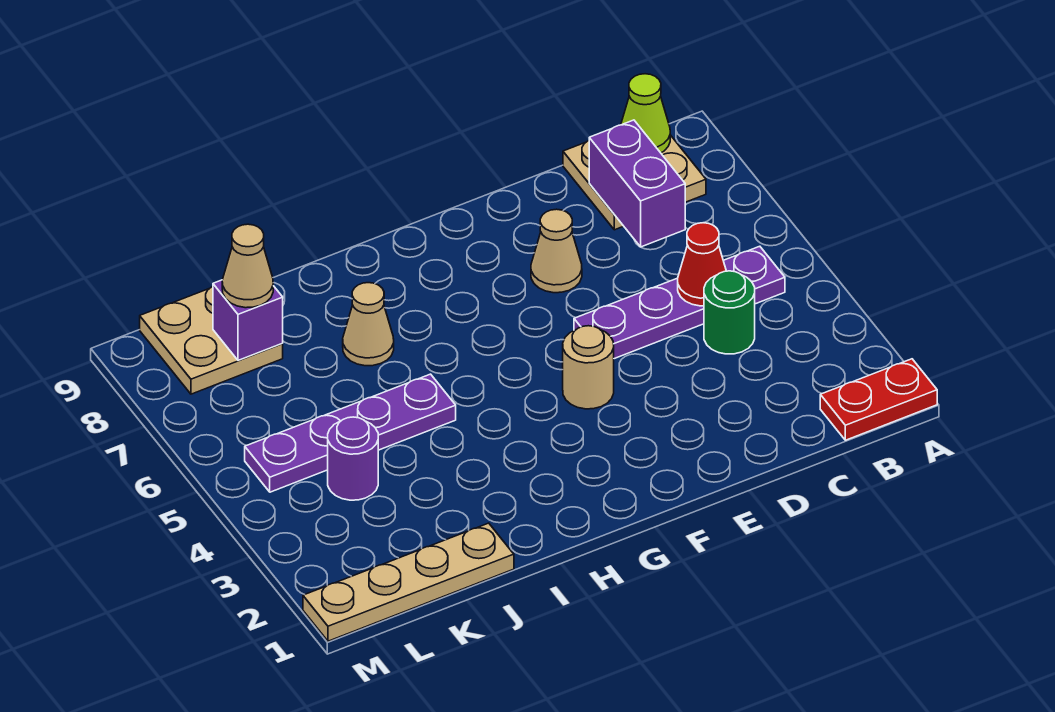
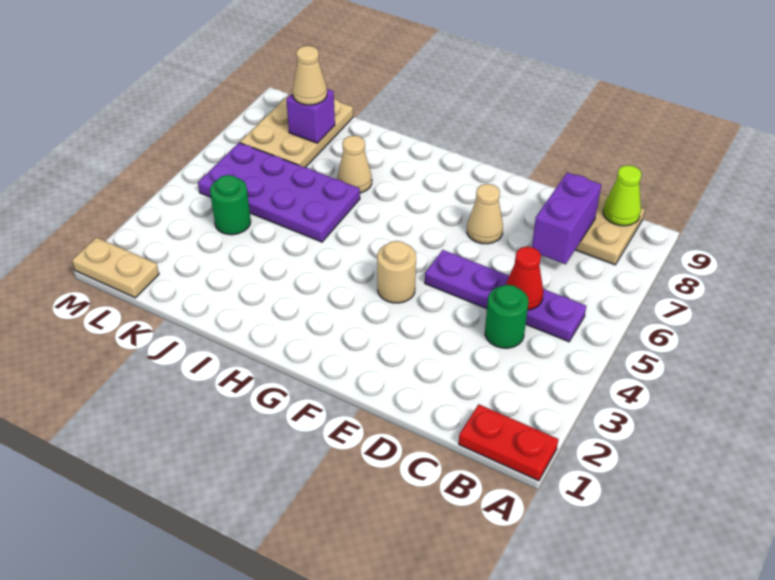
purple 1x4 plate [245,374,456,492] -> purple 2x4 plate [198,143,360,242]
tan 1x4 plate [303,523,514,641] -> tan 1x2 plate [72,237,159,298]
purple 1x1 round brick [328,417,378,500] -> green 1x1 round brick [210,175,251,235]
tan 2x2 plate [140,287,283,394] -> tan 2x3 plate [240,91,353,168]

